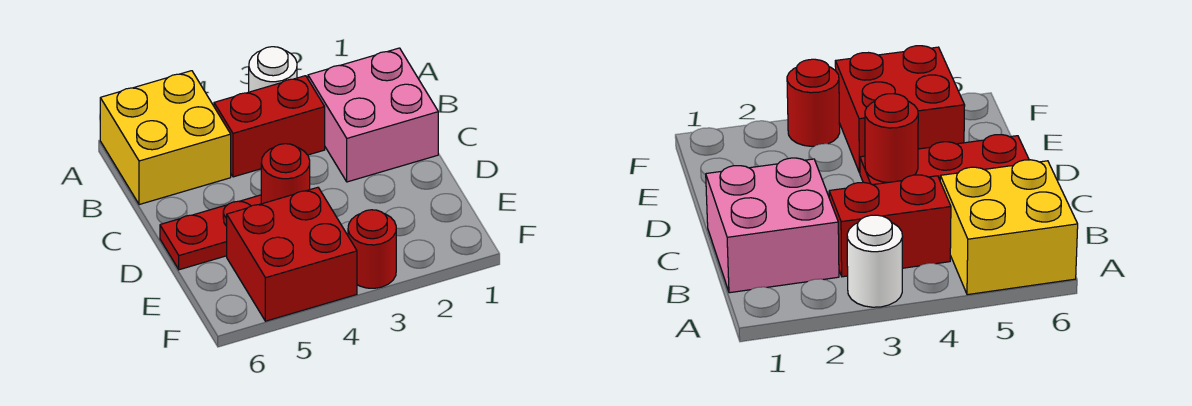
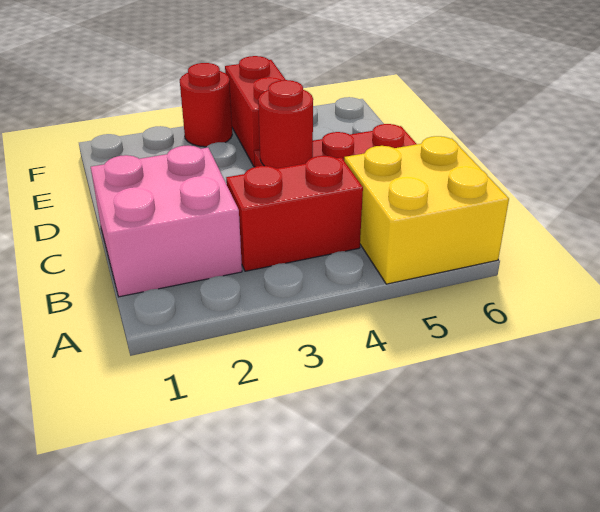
white 1x1 round brick [249,47,297,92] -> none
red 2x2 brick [227,187,357,321] -> red 1x2 brick [225,56,286,167]

